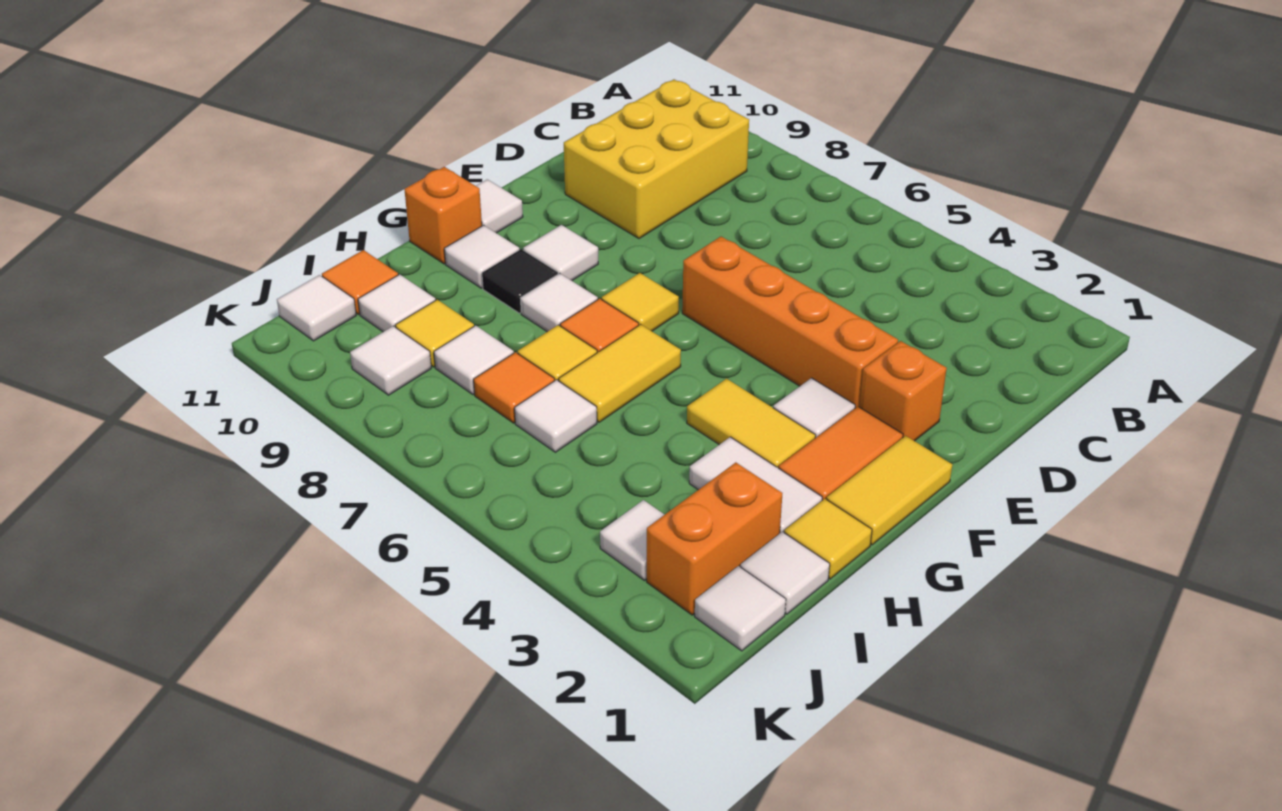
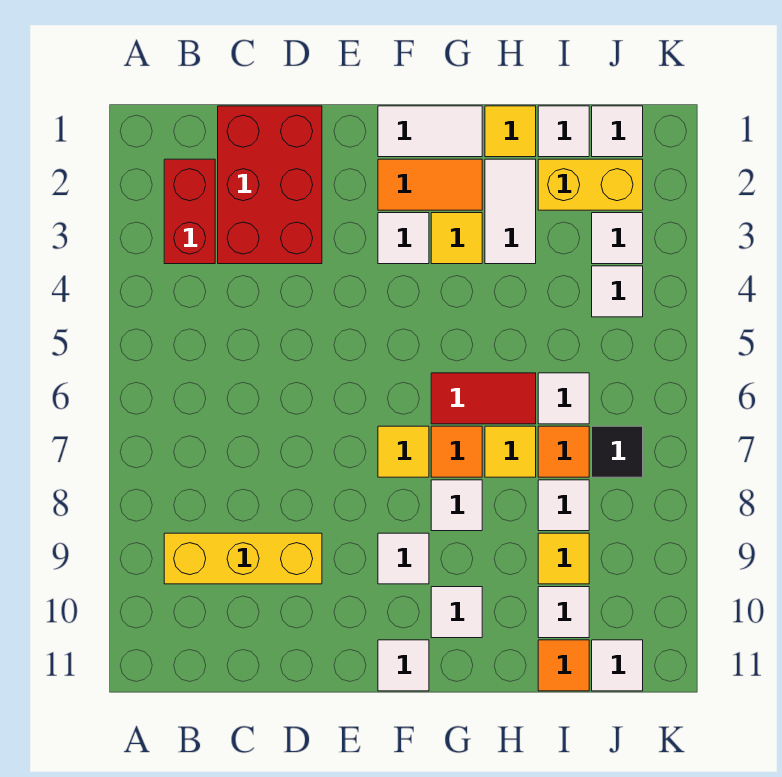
none -> red 1x2 brick [164,159,215,264]
yellow 2x3 brick [564,79,749,238] -> yellow 1x3 brick [164,533,322,584]
none -> red 2x3 brick [218,106,322,264]
orange 1x1 brick [859,341,947,441] -> none
orange 1x4 brick [682,237,898,408] -> none
yellow 1x2 tile [827,436,952,545] -> white 1x2 tile [378,106,482,157]
yellow 1x2 tile [687,379,816,468] -> yellow 1x1 tile [431,213,482,264]
yellow 1x2 tile [559,324,681,422] -> red 1x2 tile [431,373,536,424]
black 1x1 tile [482,249,558,313] -> black 1x1 tile moved to [592,426,643,477]
orange 1x1 brick [404,167,482,264] -> none
orange 1x2 brick [647,462,782,615] -> yellow 1x2 brick [538,159,643,210]
white 1x1 tile [350,326,431,395] -> white 1x1 tile moved to [592,266,643,317]

